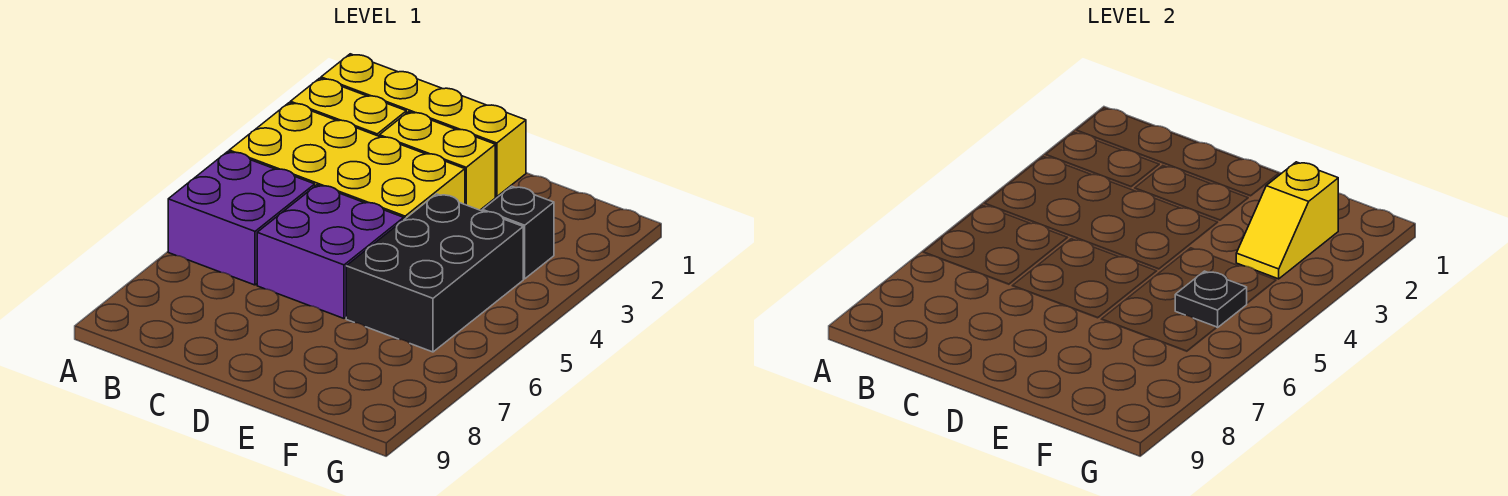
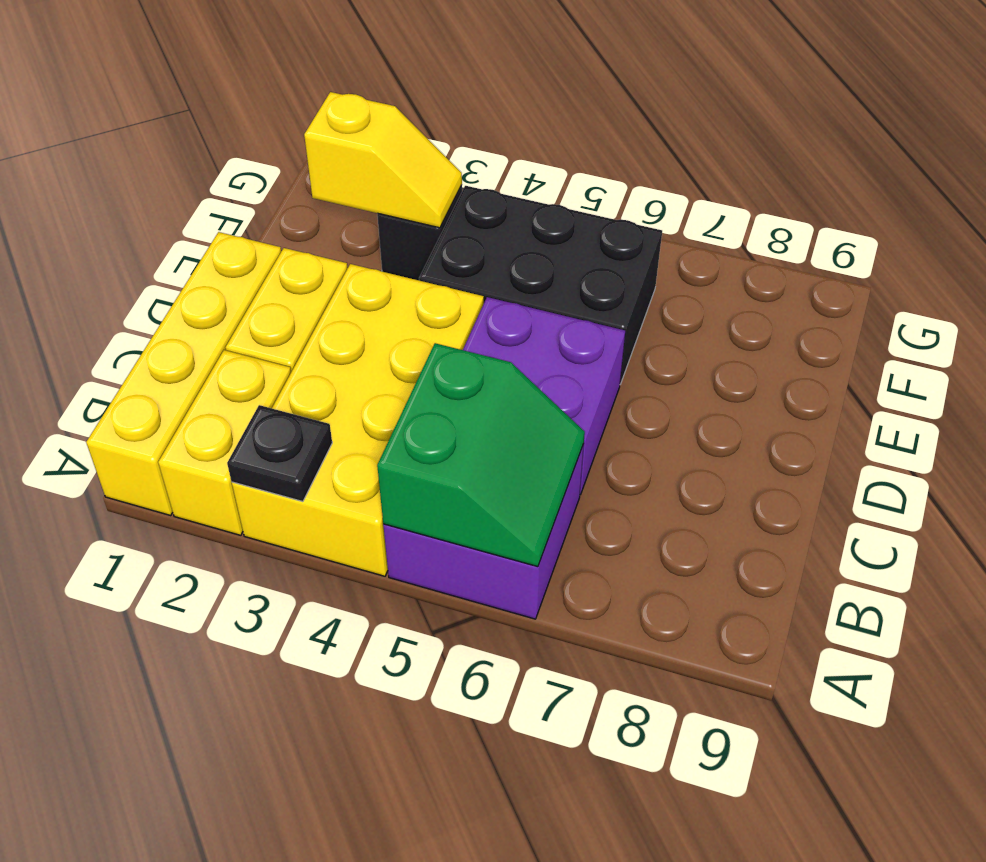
none -> green 2x2 slope [377,343,585,567]
black 1x1 plate [1175,271,1247,328] -> black 1x1 plate moved to [227,405,332,502]

